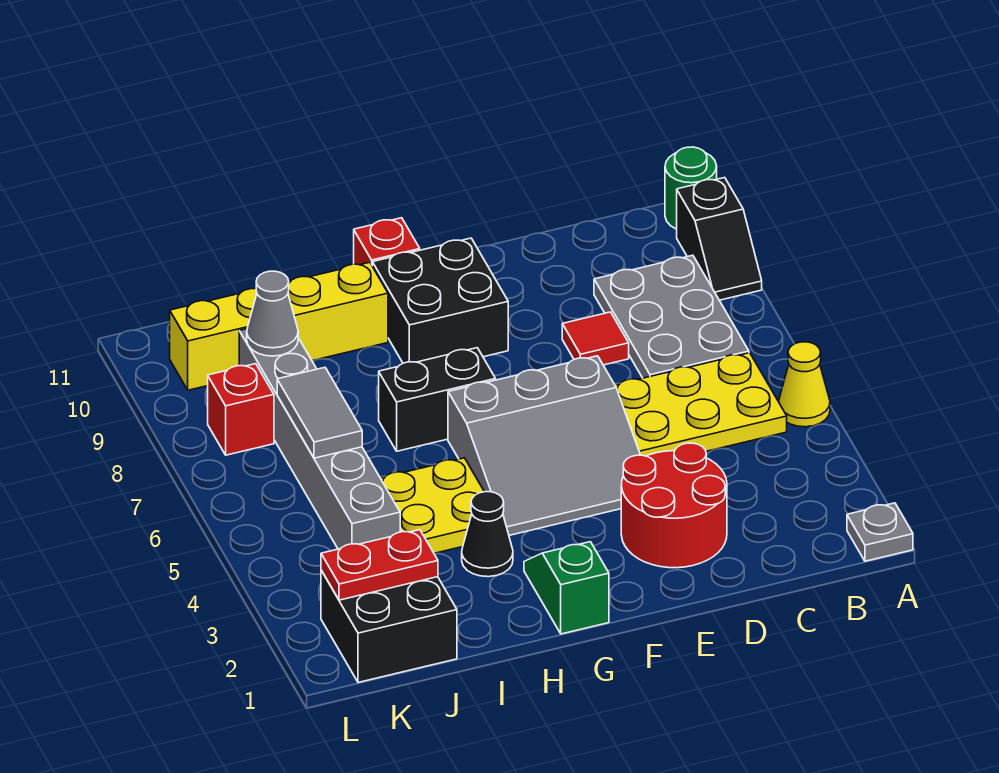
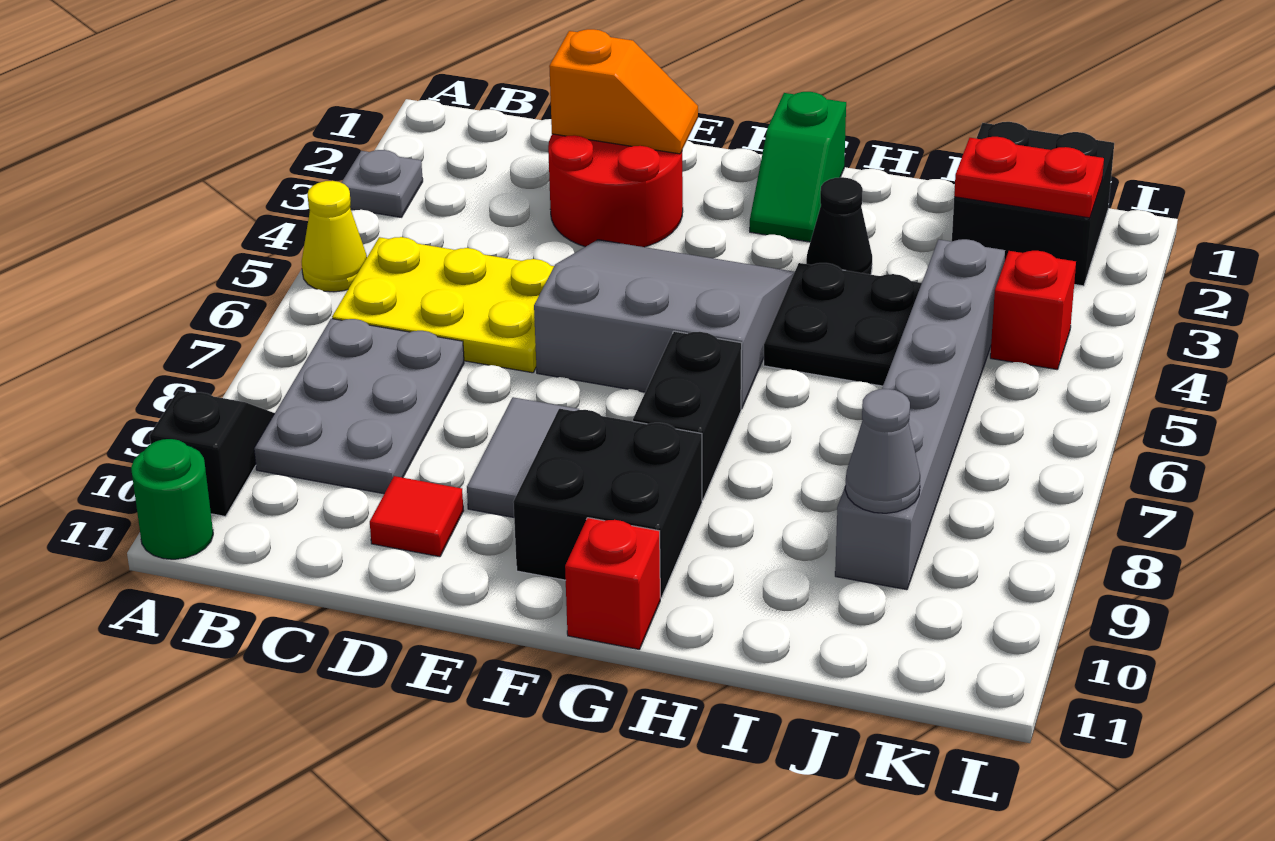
grey 1x1 plate [847,503,913,561] -> grey 1x1 plate moved to [341,150,423,217]
none -> orange 1x2 slope [549,29,698,154]
red 1x1 tile [562,312,629,365] -> red 1x1 tile moved to [370,476,464,557]
black 1x2 brick [379,348,496,451] -> black 1x2 brick turned to [633,331,742,500]
yellow 2x2 plate [381,458,484,553] -> black 2x2 plate [764,263,922,386]
yellow 1x4 brick [170,262,388,390] -> none
grey 1x2 tile [277,368,362,458] -> grey 1x2 tile moved to [467,397,579,517]
red 1x1 brick [208,364,274,455] -> red 1x1 brick moved to [990,251,1076,369]

